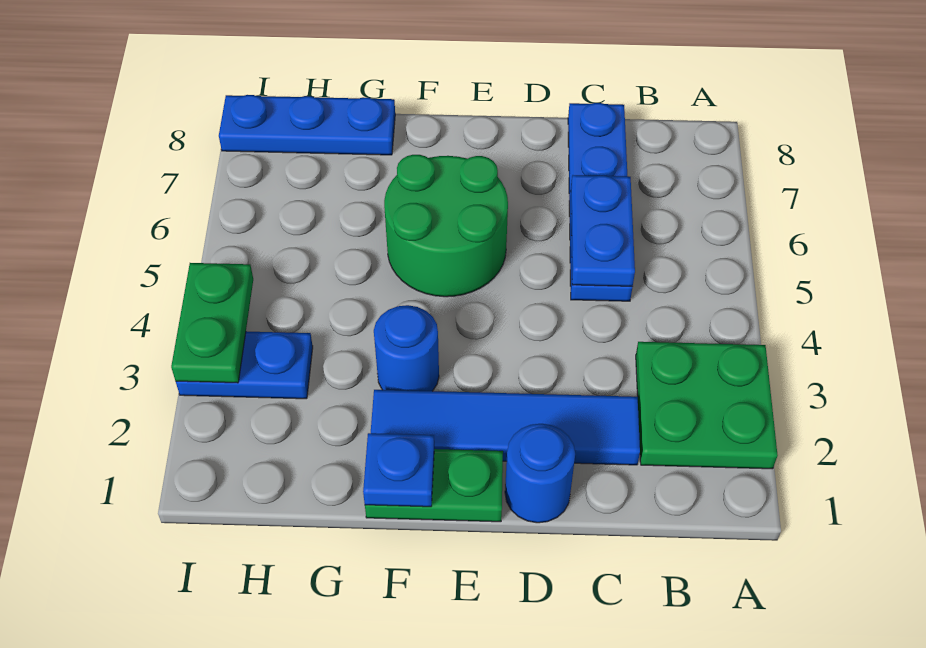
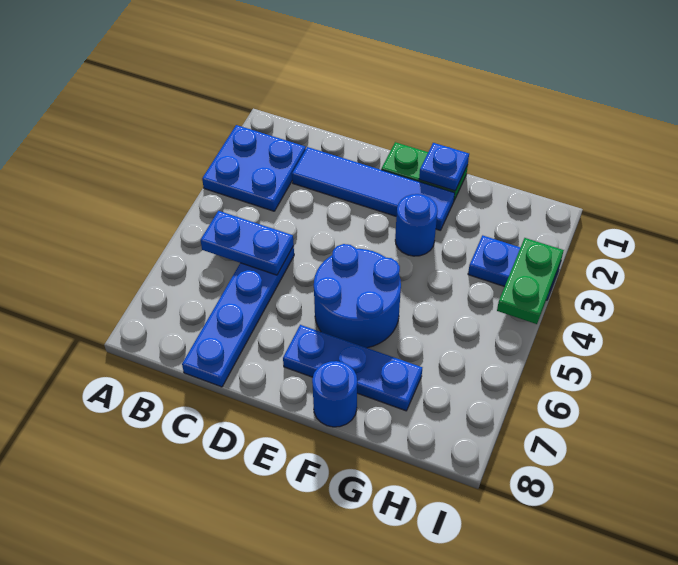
green 2x2 plate [636,342,778,469] -> blue 2x2 plate [202,125,306,211]
blue 1x2 plate [571,175,635,286] -> blue 1x2 plate turned to [200,211,294,275]
blue 1x1 round brick [505,424,575,523] -> blue 1x1 round brick moved to [312,361,357,427]
green 2x2 round brick [384,155,508,297] -> blue 2x2 round brick [314,244,401,348]
blue 1x3 plate [219,95,395,155] -> blue 1x3 plate moved to [283,325,422,411]

